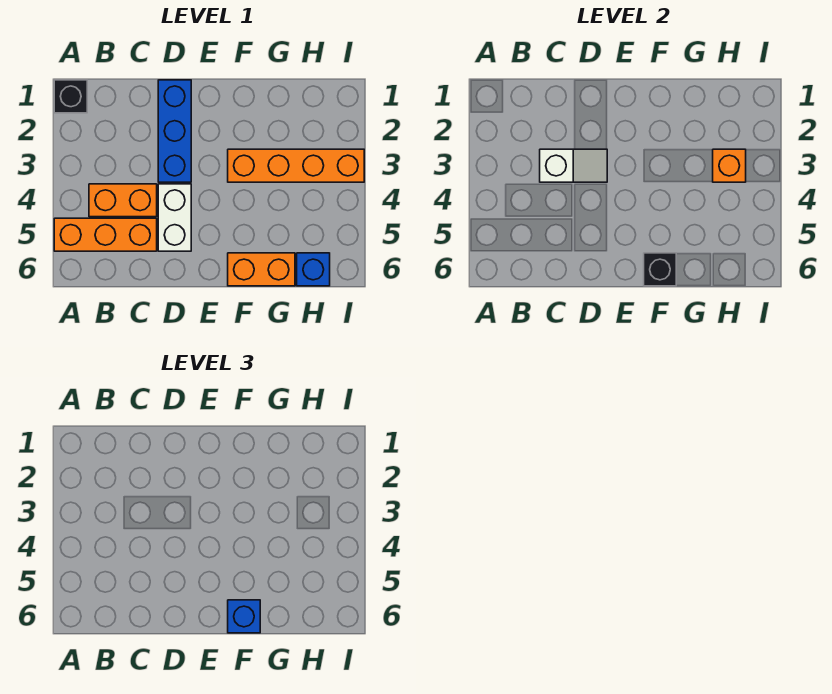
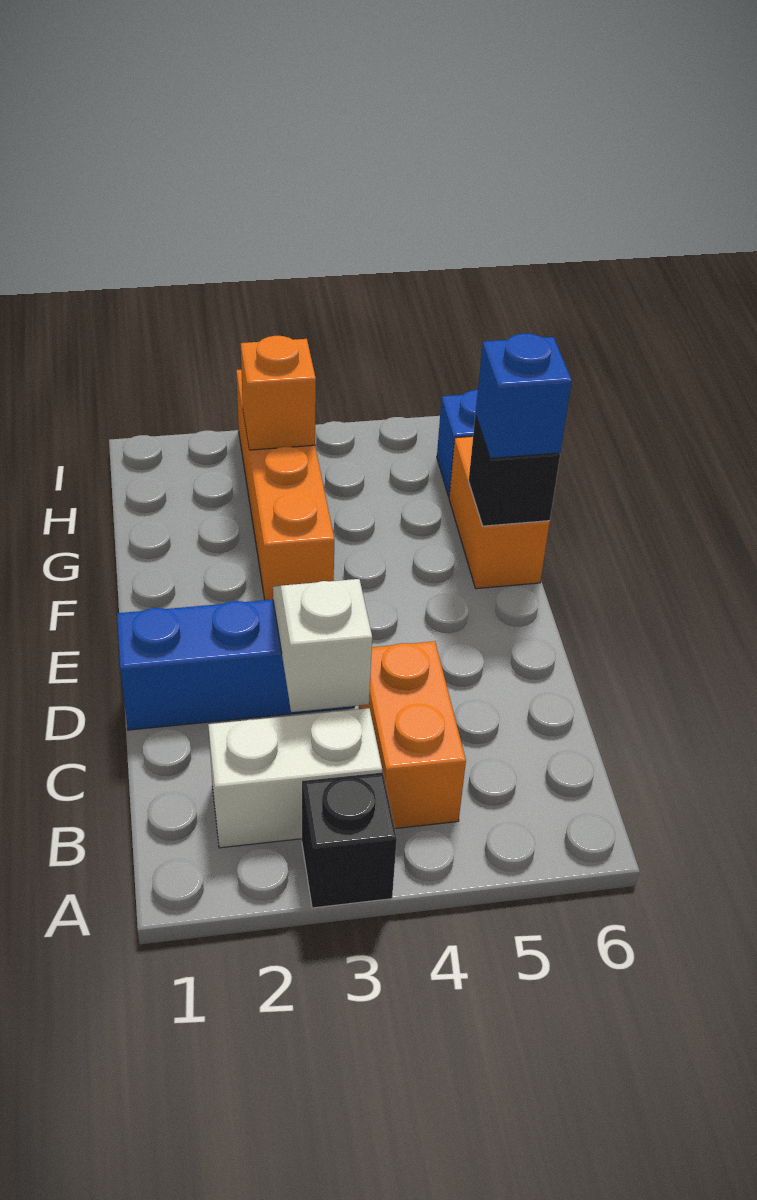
black 1x1 brick [54,80,87,113] -> black 1x1 brick moved to [302,772,397,908]
orange 1x3 brick [54,218,157,251] -> none
white 1x2 brick [158,184,191,251] -> white 1x2 brick moved to [208,708,382,848]

